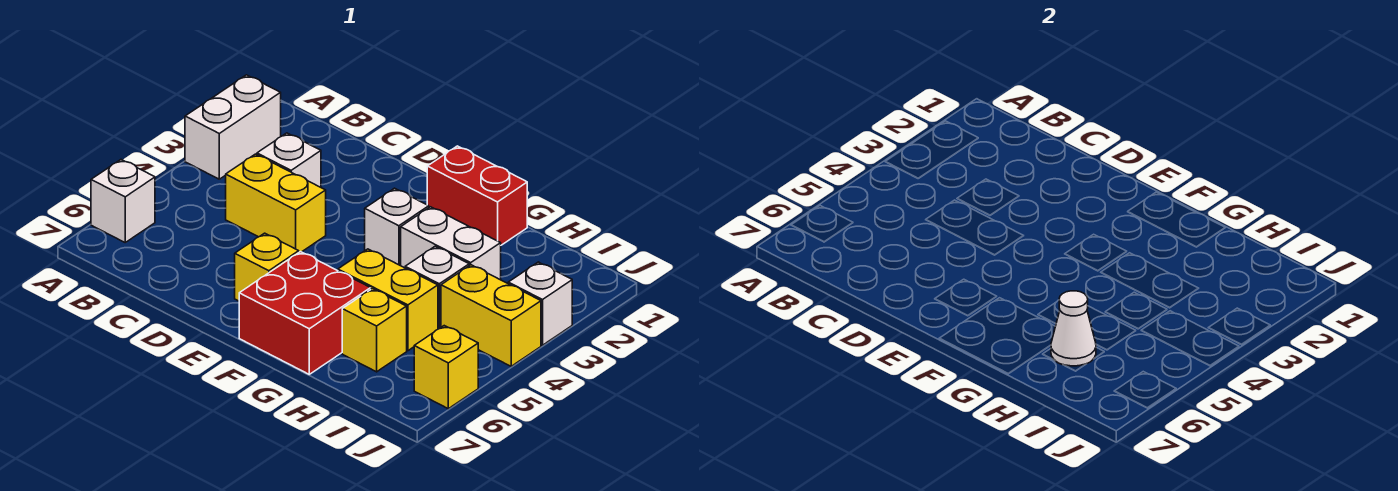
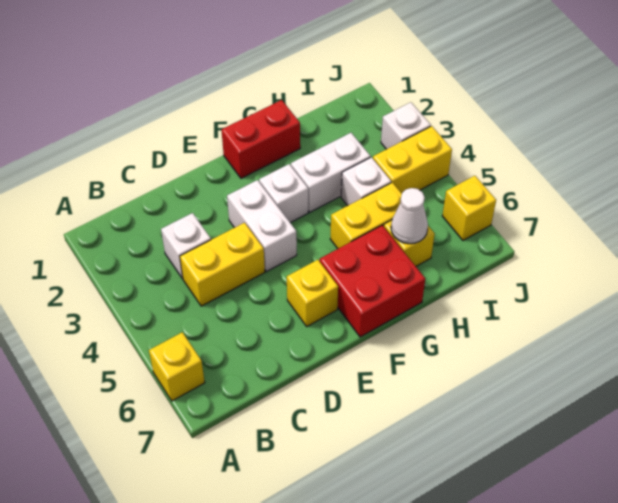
white 1x2 brick [185,75,281,179] -> white 1x2 brick moved to [227,180,297,272]
white 1x1 brick [91,160,155,242] -> yellow 1x1 brick [149,332,205,401]

